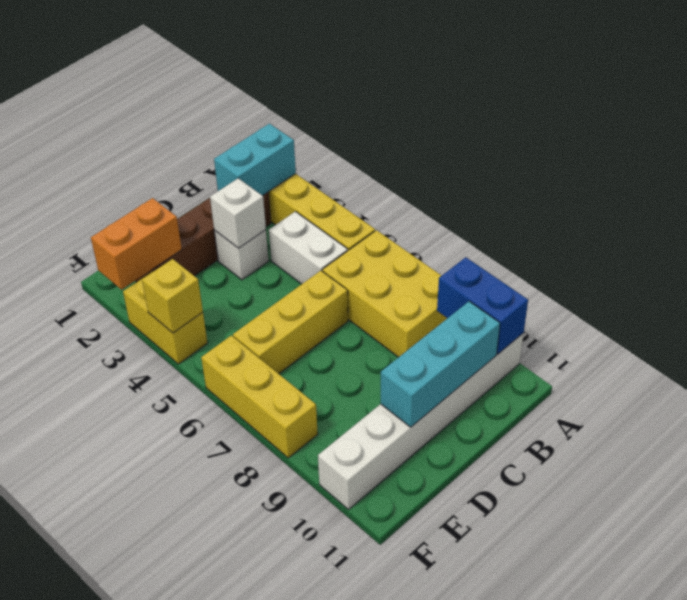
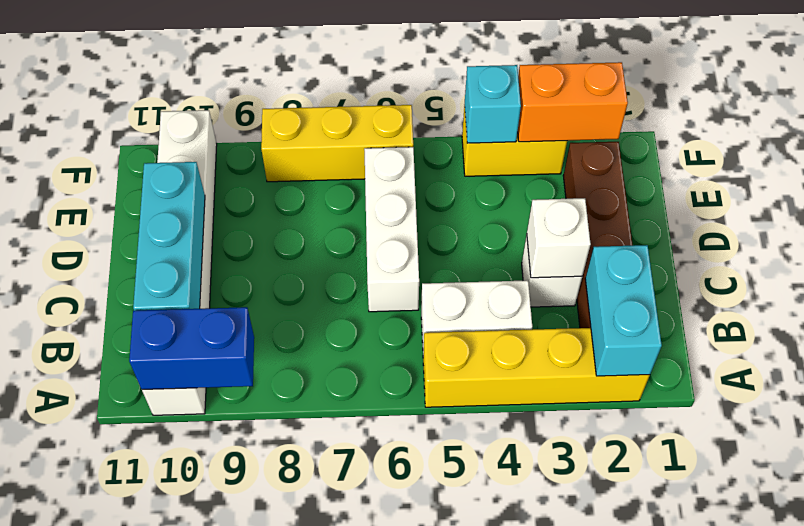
yellow 2x3 brick [322,230,447,357] -> none
yellow 1x3 brick [233,271,348,374] -> white 1x3 brick [364,147,419,312]
orange 1x2 brick [91,198,182,290] -> orange 1x2 brick turned to [518,62,628,142]
yellow 1x1 brick [142,259,203,333] -> cyan 1x1 brick [465,65,521,143]

